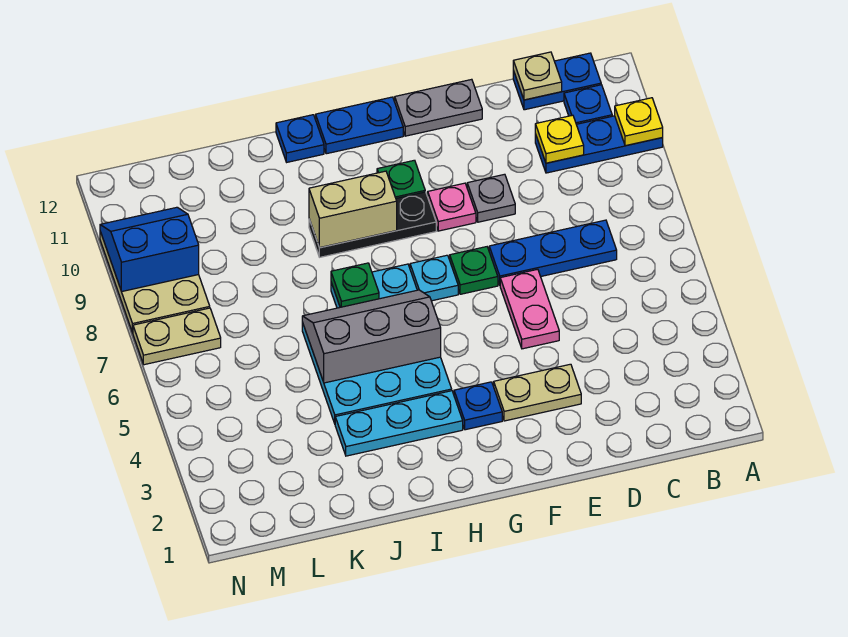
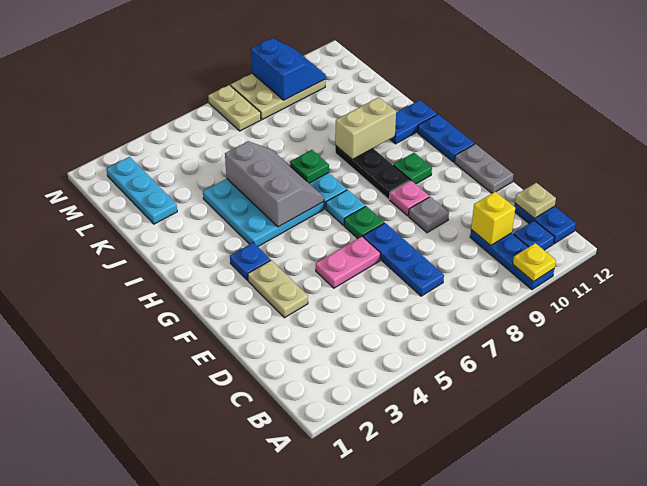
yellow 1x1 plate [535,115,584,163] -> yellow 1x1 brick [471,192,515,246]
cyan 1x3 plate [335,391,463,456] -> cyan 1x3 plate moved to [106,157,177,224]
tan 1x2 brick [309,171,397,248] -> tan 1x2 brick turned to [335,97,396,160]
blue 1x1 plate [276,115,324,162] -> blue 1x2 plate [390,100,437,144]

